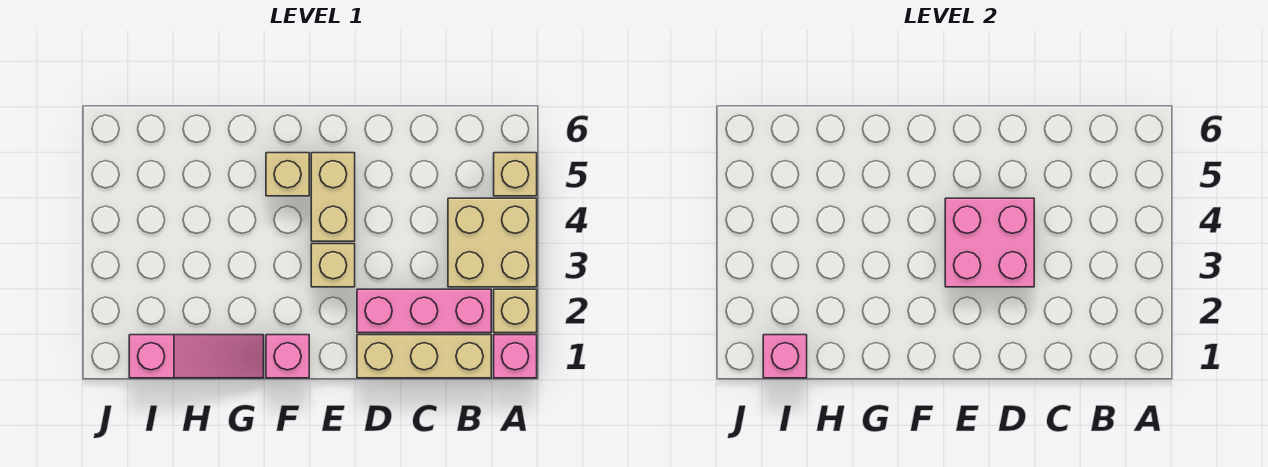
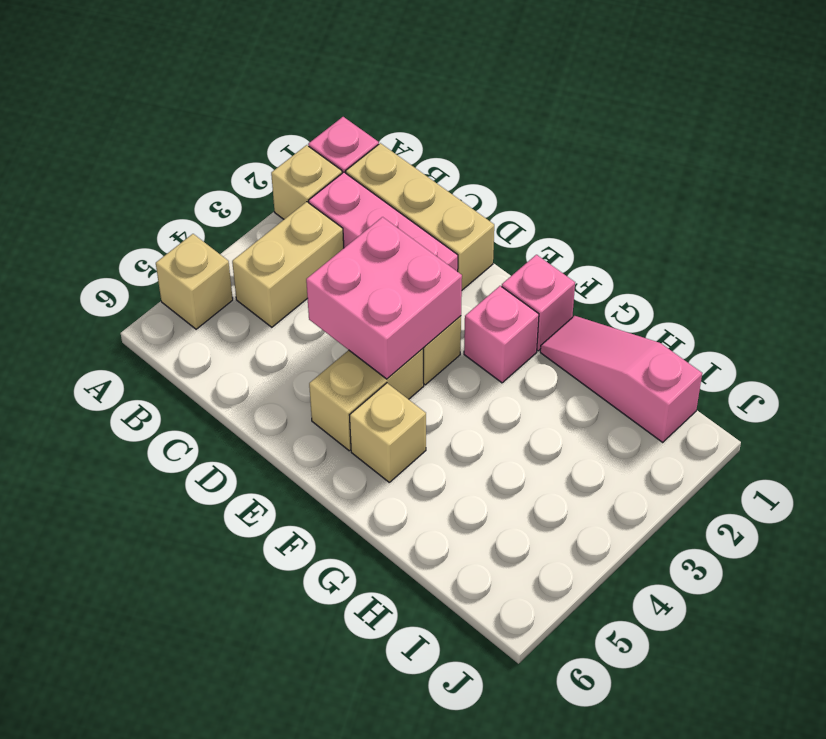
tan 2x2 brick [448,198,537,287] -> tan 1x2 brick [232,202,344,327]
pink 1x1 brick [763,335,807,378] -> pink 1x1 brick moved to [464,286,539,383]

